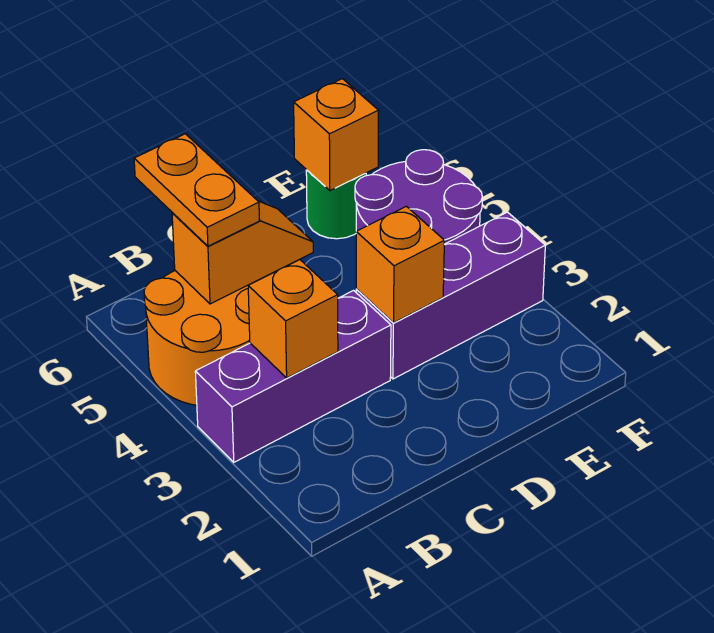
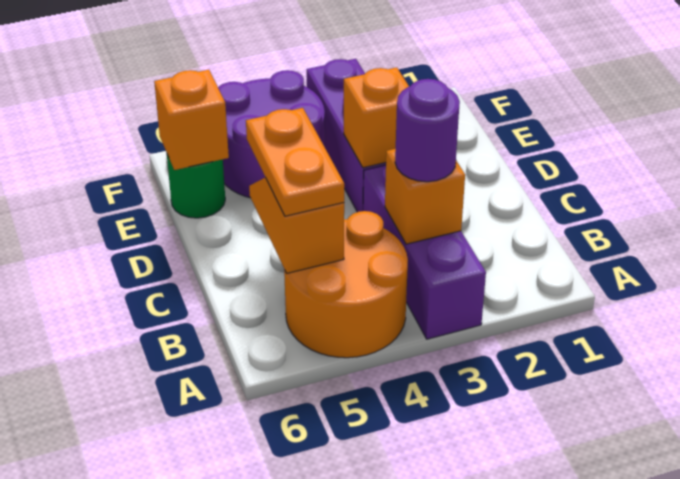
none -> purple 1x1 round brick [395,79,460,182]
orange 1x2 plate [134,134,259,246] -> orange 1x2 plate turned to [246,108,344,216]

